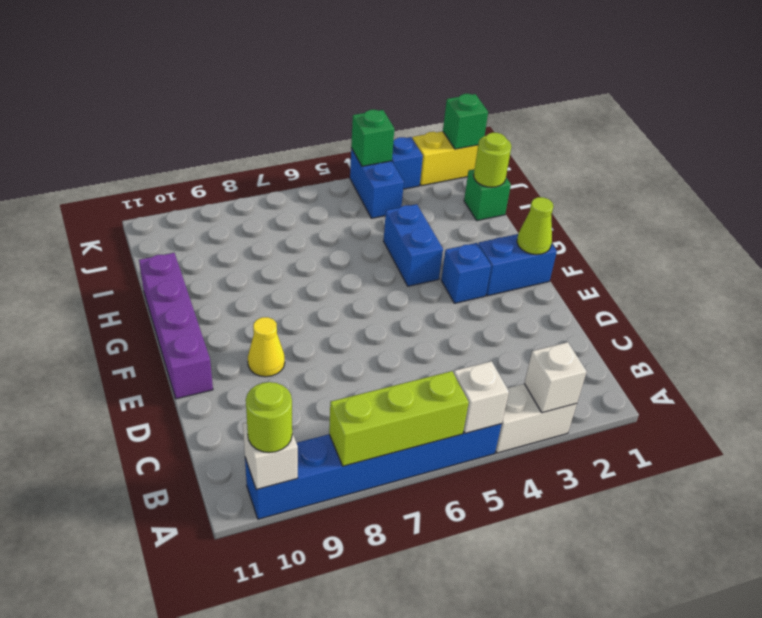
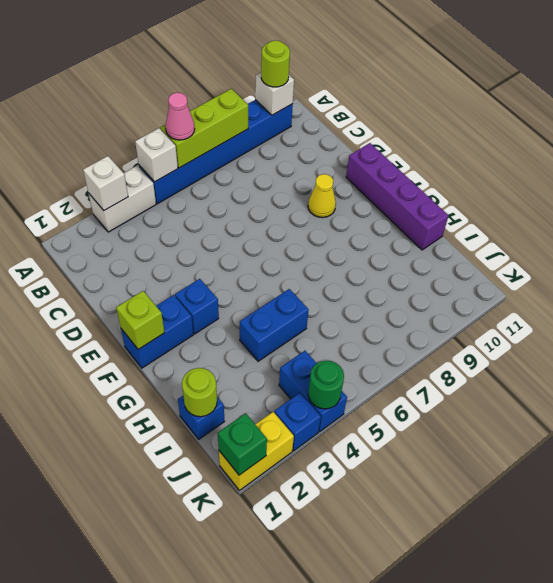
none -> pink 1x1 cone [165,93,195,140]
lime 1x1 cone [517,197,553,255] -> lime 1x1 brick [116,291,164,350]
blue 1x2 brick [384,204,443,286] -> blue 1x2 brick turned to [240,289,309,361]
green 1x1 brick [464,169,511,221] -> blue 1x1 brick [178,396,224,439]
green 1x1 brick [351,110,394,166] -> green 1x1 round brick [308,361,344,409]

